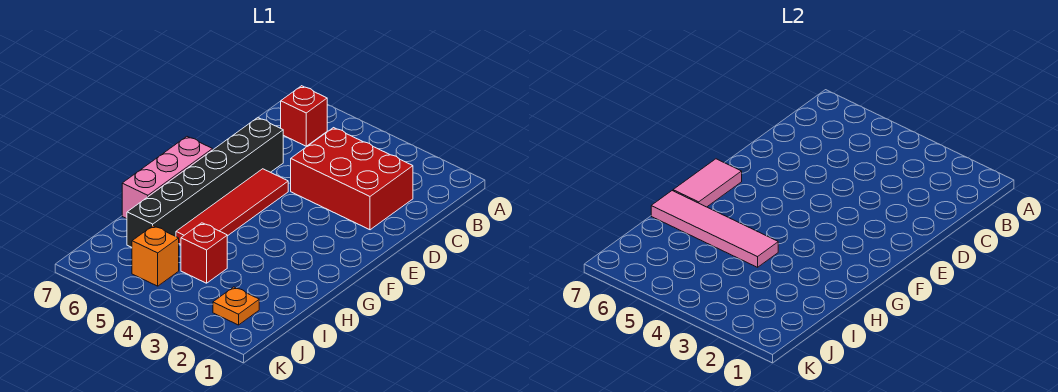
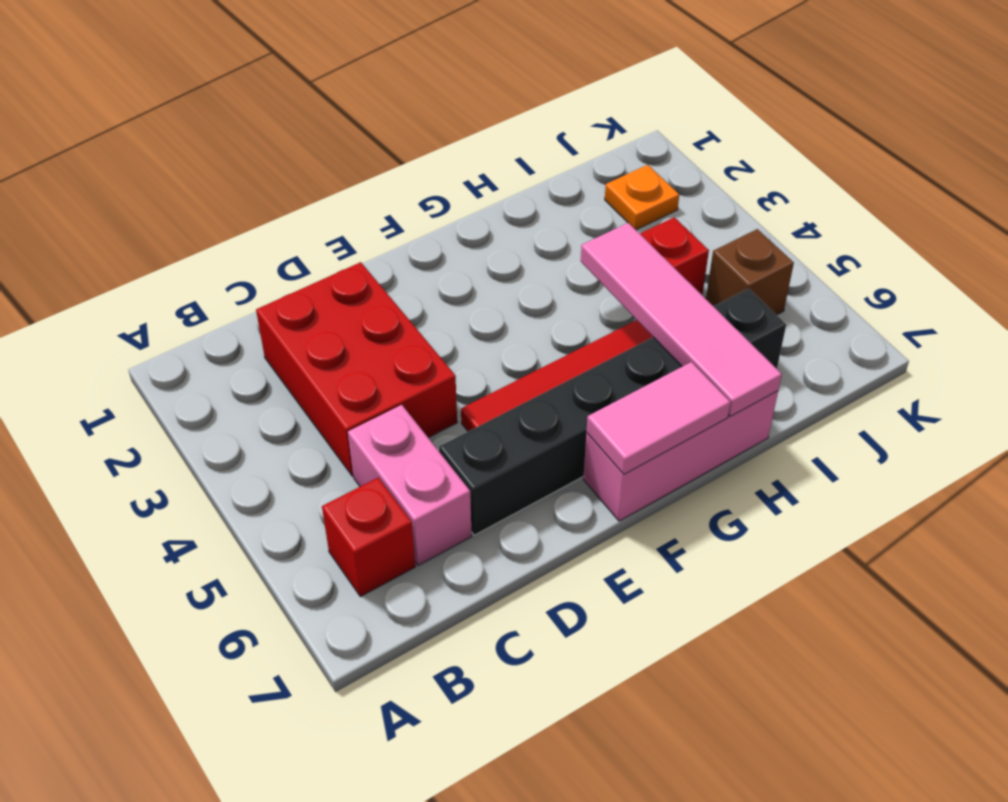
none -> pink 1x2 brick [348,405,472,565]
orange 1x1 brick [132,226,179,286] -> brown 1x1 brick [706,229,794,315]

